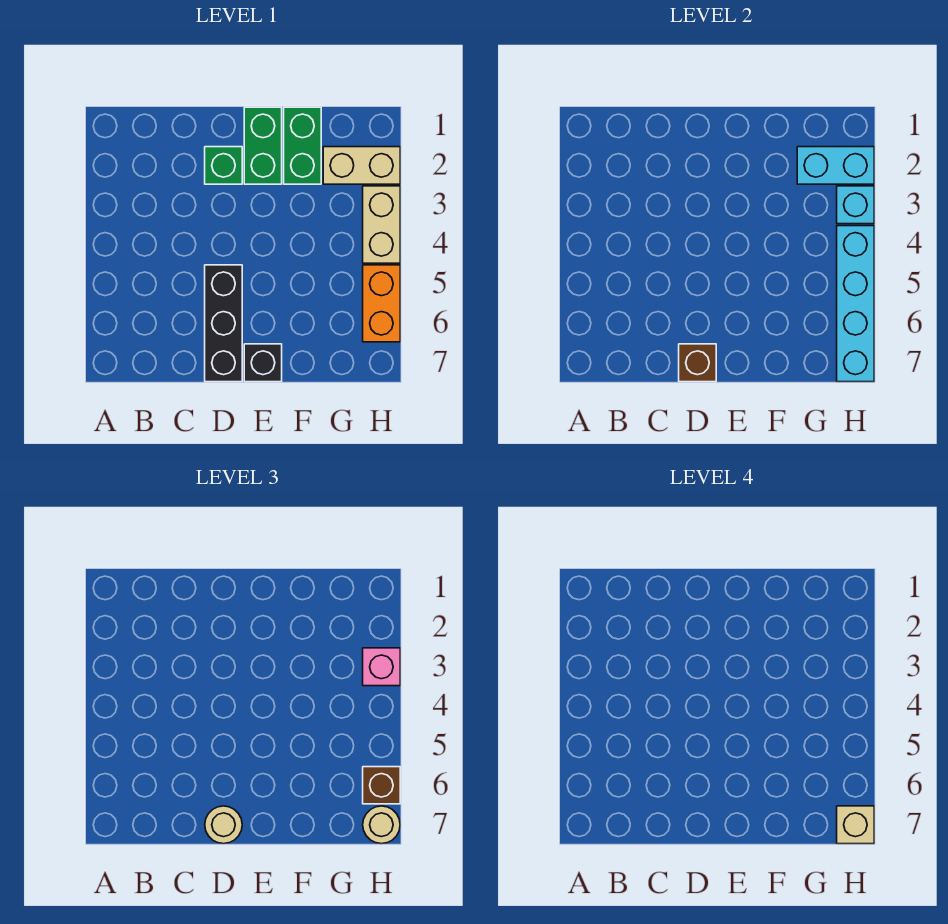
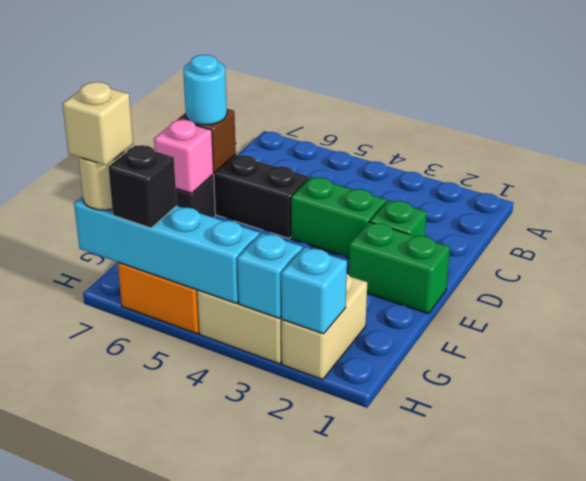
tan 1x1 round brick [205,806,242,844] -> cyan 1x1 round brick [183,55,227,125]
green 1x2 brick [284,107,321,184] -> green 1x2 brick moved to [291,177,386,258]
cyan 1x2 brick [797,147,874,184] -> cyan 1x1 brick [281,247,347,334]
pink 1x1 brick [363,648,400,686] -> pink 1x1 brick moved to [154,120,214,193]
brown 1x1 brick [363,767,400,804] -> black 1x1 brick [108,145,177,228]

